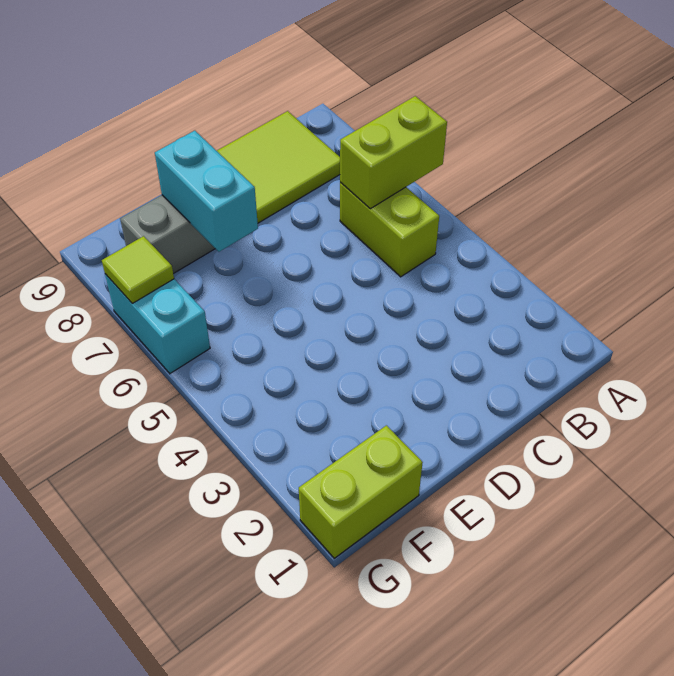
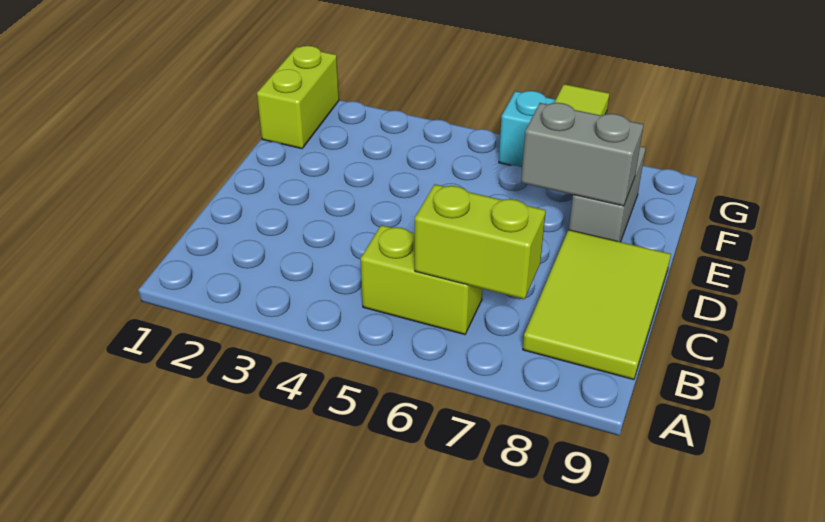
lime 1x2 brick [340,96,447,209] -> lime 1x2 brick turned to [415,184,546,299]
cyan 1x2 brick [155,131,258,252] -> grey 1x2 brick [521,103,644,206]

